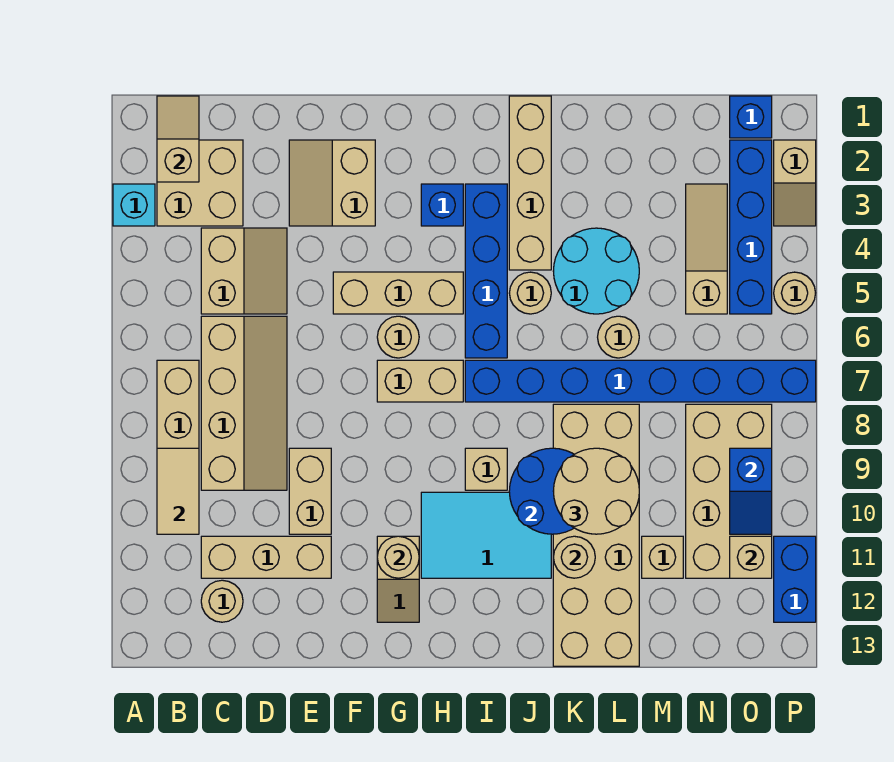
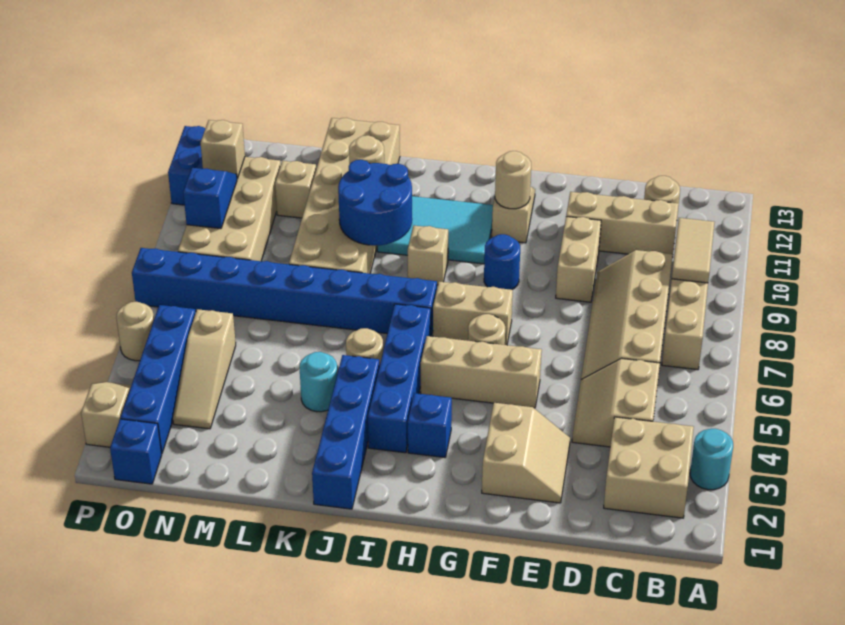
cyan 1x1 brick [113,184,155,226] -> cyan 1x1 round brick [690,428,733,490]
tan 1x2 slope [157,96,199,182] -> none
none -> blue 1x1 round brick [484,234,520,290]
tan 1x4 brick [509,96,551,270] -> blue 1x4 brick [312,355,380,509]
cyan 2x2 round brick [553,228,639,314] -> cyan 1x1 round brick [300,352,337,412]
tan 2x2 round brick [553,448,639,534] -> none
tan 1x1 round brick [598,316,639,358] -> none

